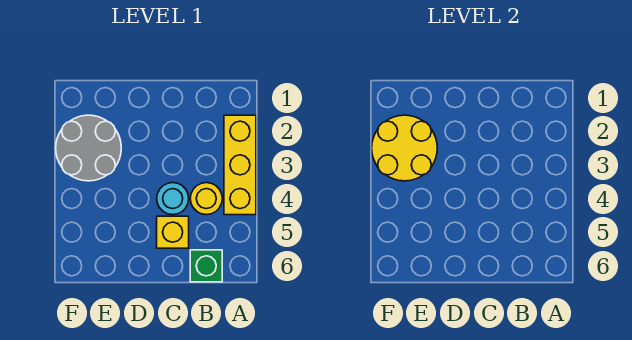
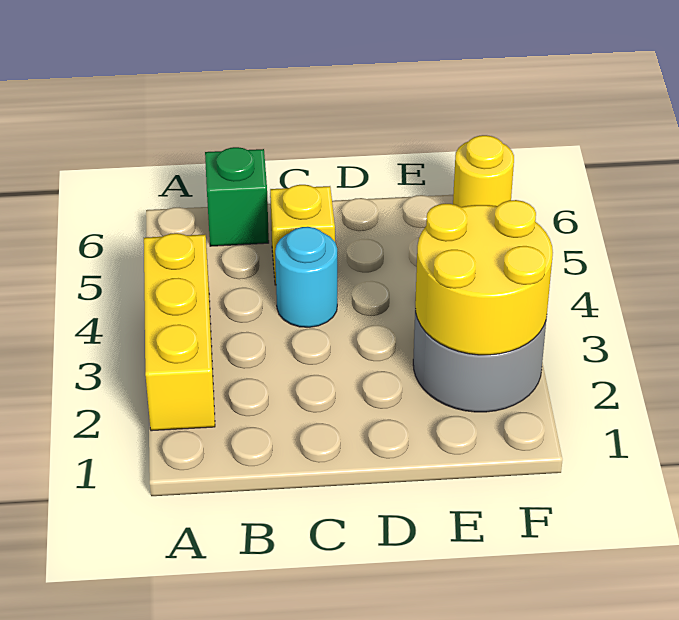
yellow 1x1 round brick [190,183,222,215] -> yellow 1x1 round brick moved to [453,135,514,207]

